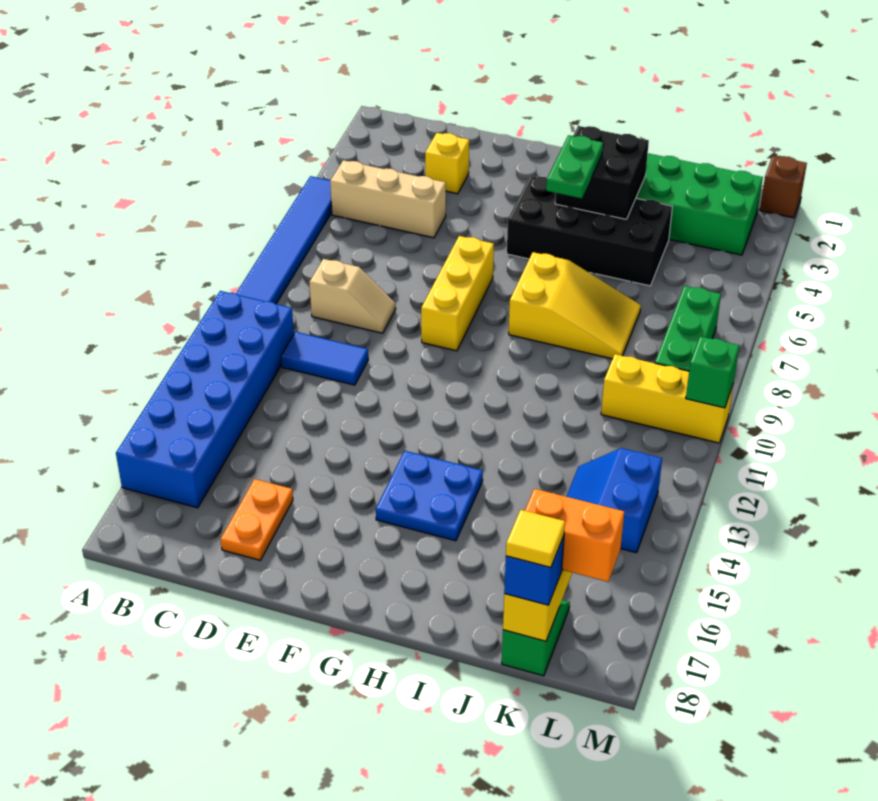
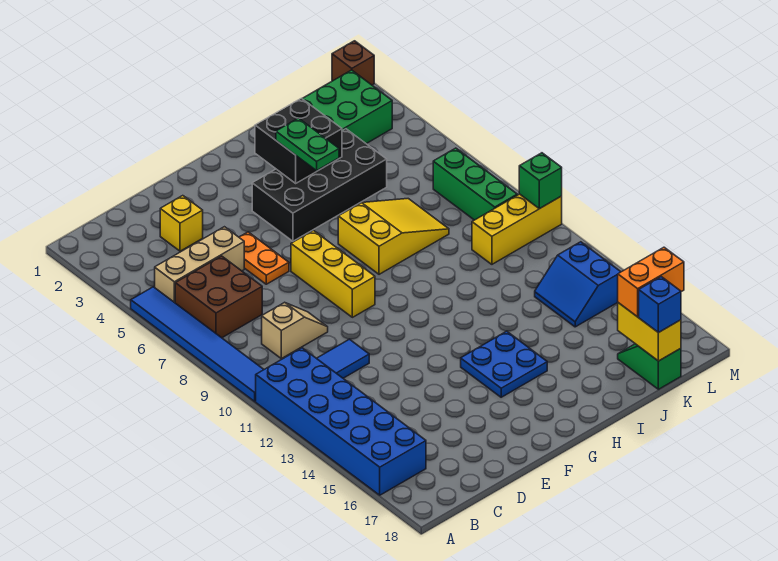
none -> brown 2x2 brick [175,256,262,338]
orange 1x2 plate [221,479,293,560] -> orange 1x2 plate moved to [239,232,289,284]
yellow 1x1 tile [506,510,565,568] -> none

